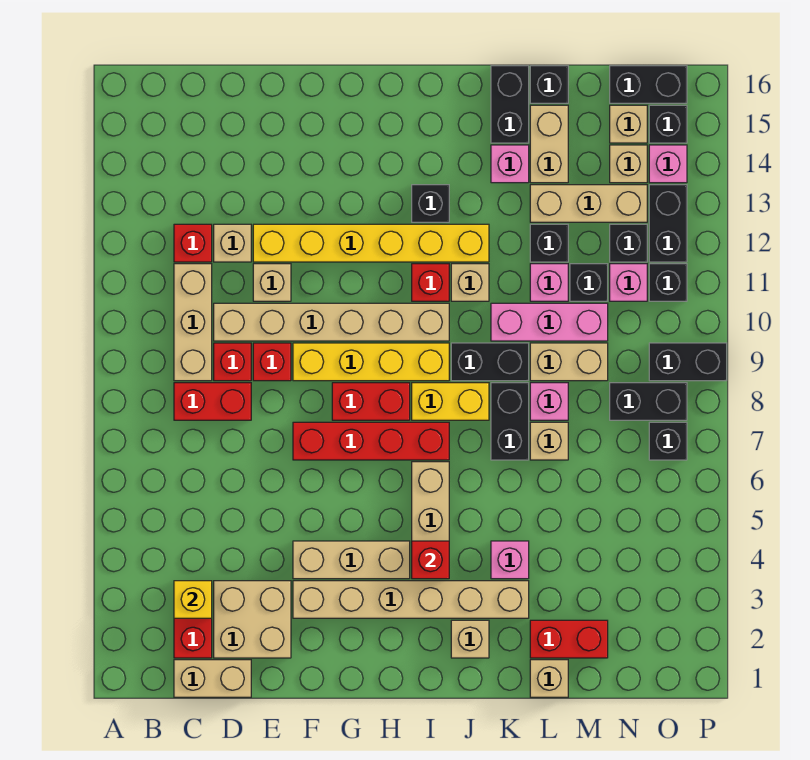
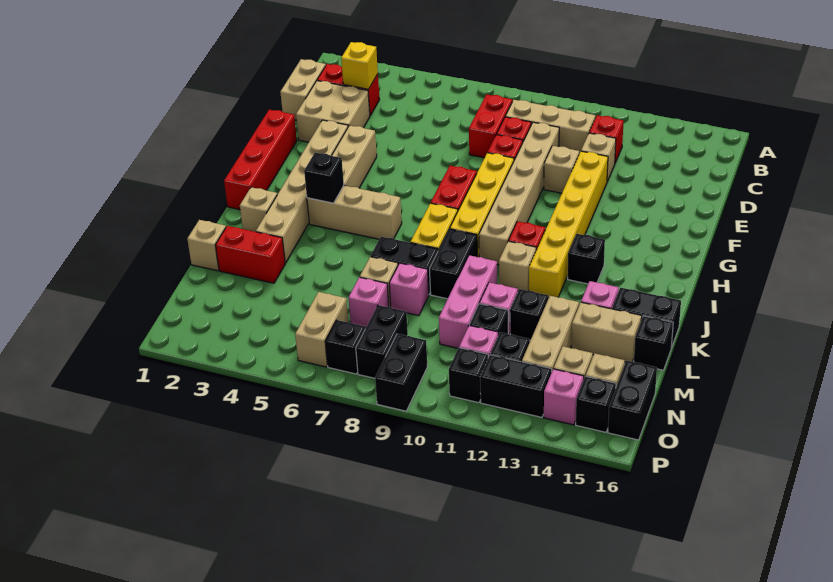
red 1x4 brick [293,422,449,460] -> red 1x4 brick moved to [224,110,297,210]
red 1x1 brick [412,541,449,579] -> black 1x1 brick [304,153,344,203]
pink 1x1 brick [491,541,529,579] -> pink 1x1 brick moved to [349,277,389,327]
red 1x2 brick [530,620,608,658] -> red 1x2 brick turned to [216,226,285,283]
tan 1x2 brick [530,343,608,381] -> tan 1x2 brick moved to [295,292,348,367]

